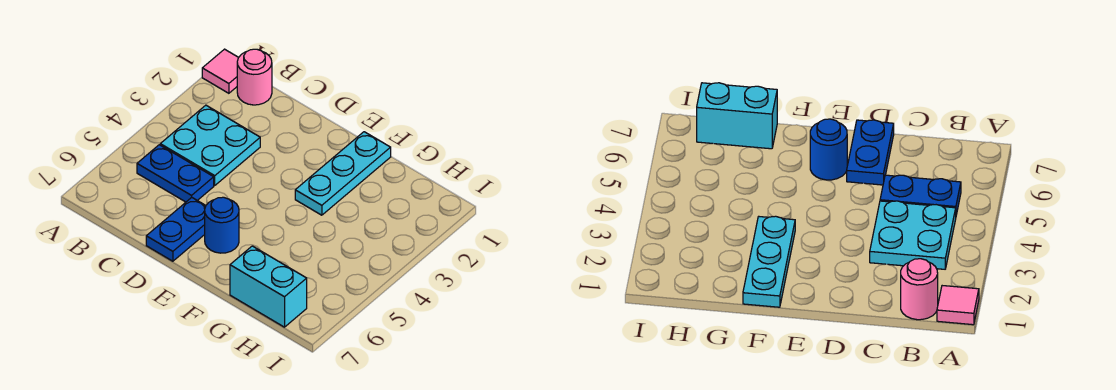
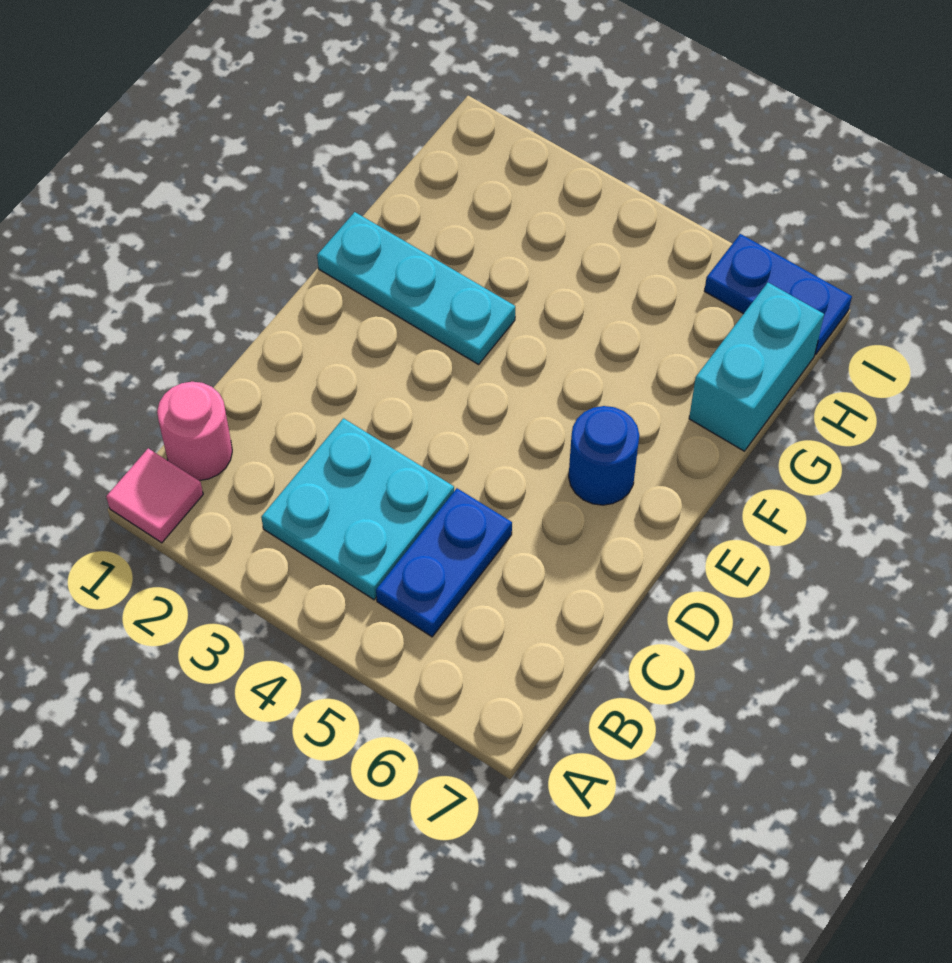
blue 1x2 plate [146,198,206,261] -> blue 1x2 plate moved to [704,234,852,355]

